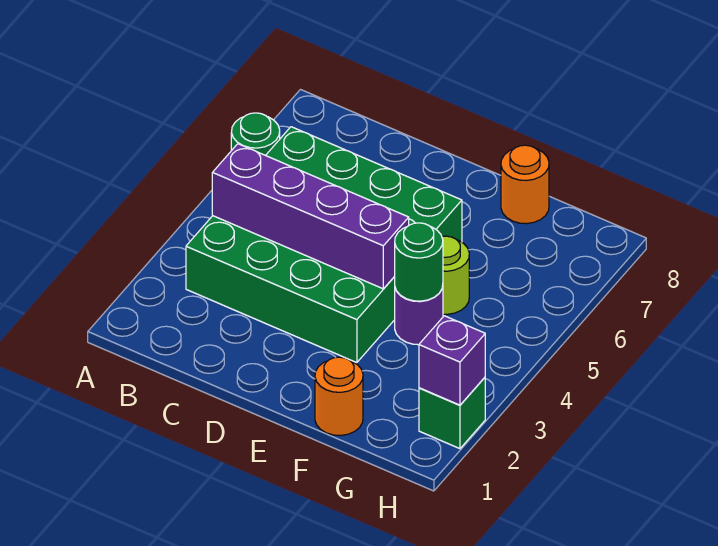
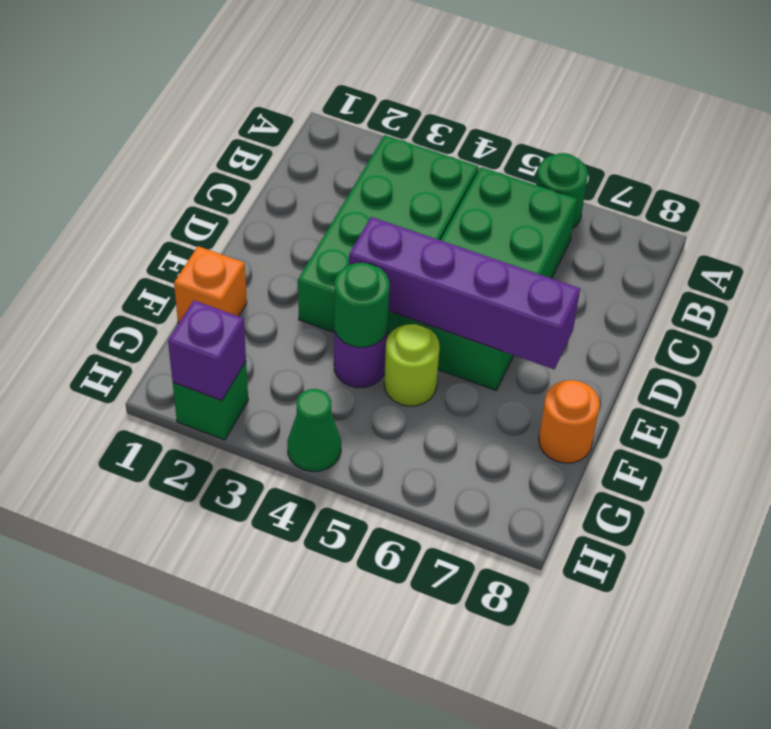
purple 1x4 brick [212,144,409,289] -> purple 1x4 brick turned to [349,217,580,369]
orange 1x1 round brick [315,357,363,435] -> orange 1x1 brick [174,246,247,323]
none -> green 1x1 cone [287,389,341,471]

